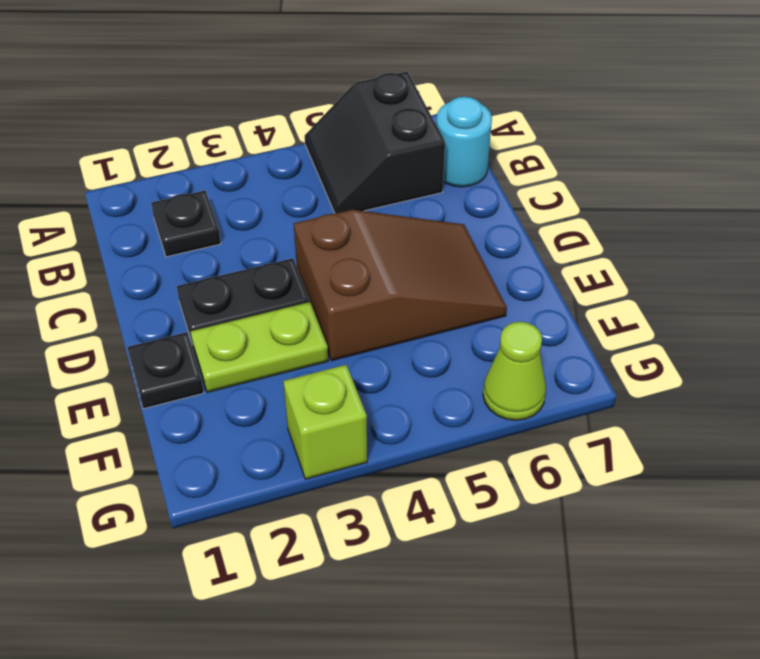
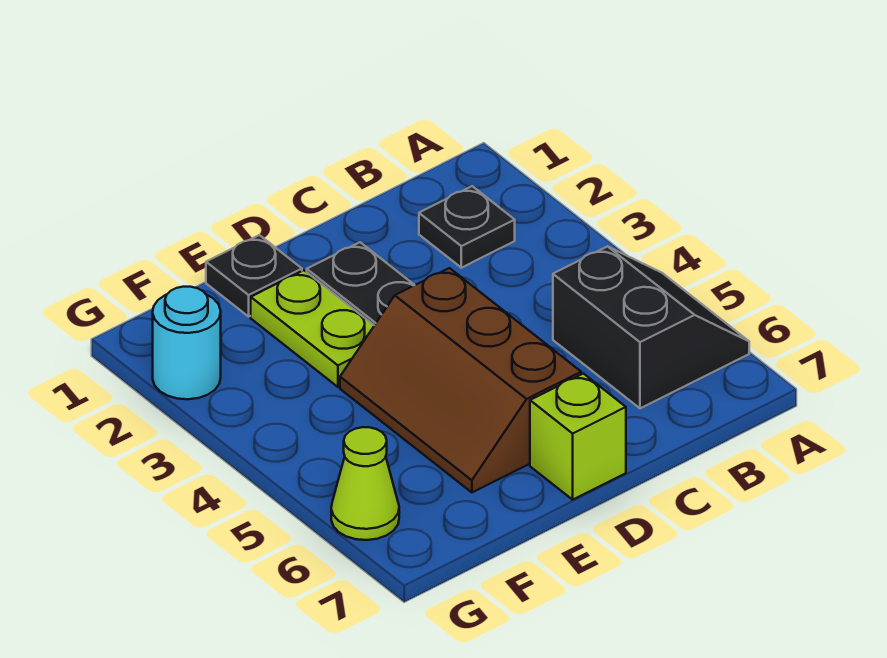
black 2x2 slope [305,71,445,213] -> black 2x2 slope turned to [553,246,749,408]
cyan 1x1 round brick [436,97,492,187] -> cyan 1x1 round brick moved to [153,287,221,399]
brown 2x3 slope [294,210,507,361] -> brown 2x3 slope turned to [340,268,581,492]
lime 1x1 brick [283,365,367,479] -> lime 1x1 brick moved to [530,374,626,500]

